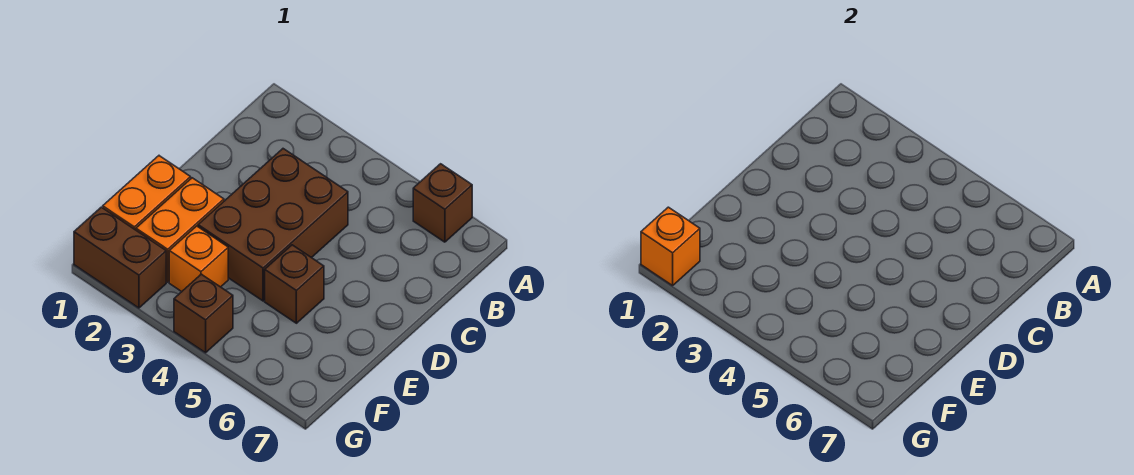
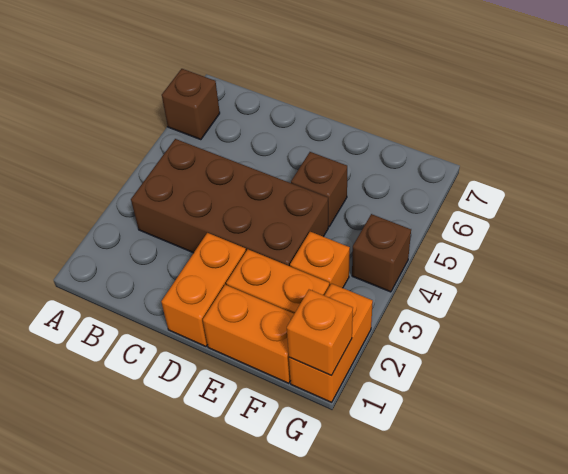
brown 2x3 brick [198,149,348,301] -> brown 2x4 brick [131,139,328,266]
none -> orange 1x2 brick [161,233,246,346]
brown 1x2 brick [74,207,166,308] -> orange 1x2 brick [289,284,373,402]

